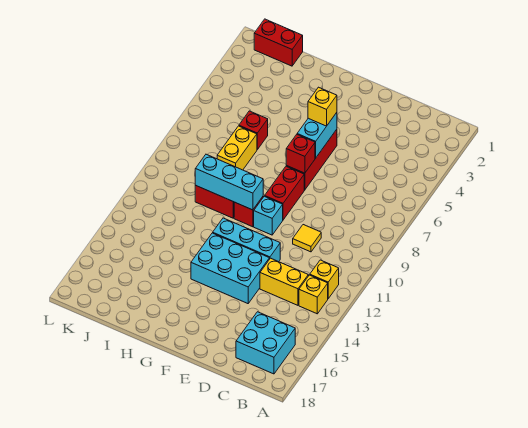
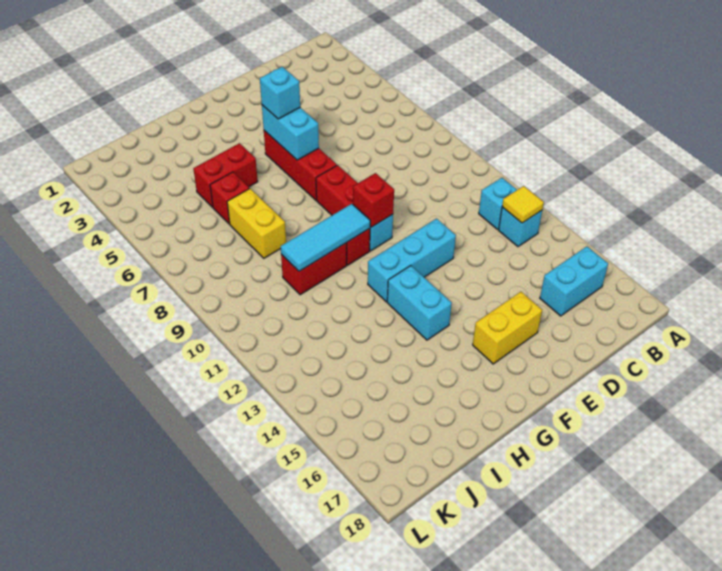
yellow 1x1 brick [310,260,339,299] -> cyan 1x1 brick [479,178,517,229]
yellow 1x1 brick [299,275,328,314] -> cyan 1x1 brick [499,207,542,247]
cyan 2x2 brick [236,312,295,374] -> cyan 1x2 brick [540,246,608,316]
yellow 1x2 brick [260,258,308,305] -> yellow 1x2 brick moved to [473,292,542,364]
yellow 1x1 tile [293,225,321,252] -> yellow 1x1 tile moved to [502,186,544,223]
cyan 2x3 brick [191,233,269,304] -> cyan 1x2 brick [387,266,452,340]
yellow 1x1 brick [308,87,337,126] -> cyan 1x1 brick [260,67,300,119]
red 1x1 brick [286,135,315,173] -> red 1x1 brick moved to [353,173,394,227]
cyan 1x3 brick [195,154,263,210] -> cyan 1x3 tile [281,204,370,271]
red 1x2 brick [254,19,303,66] -> red 1x2 brick moved to [193,143,258,207]

